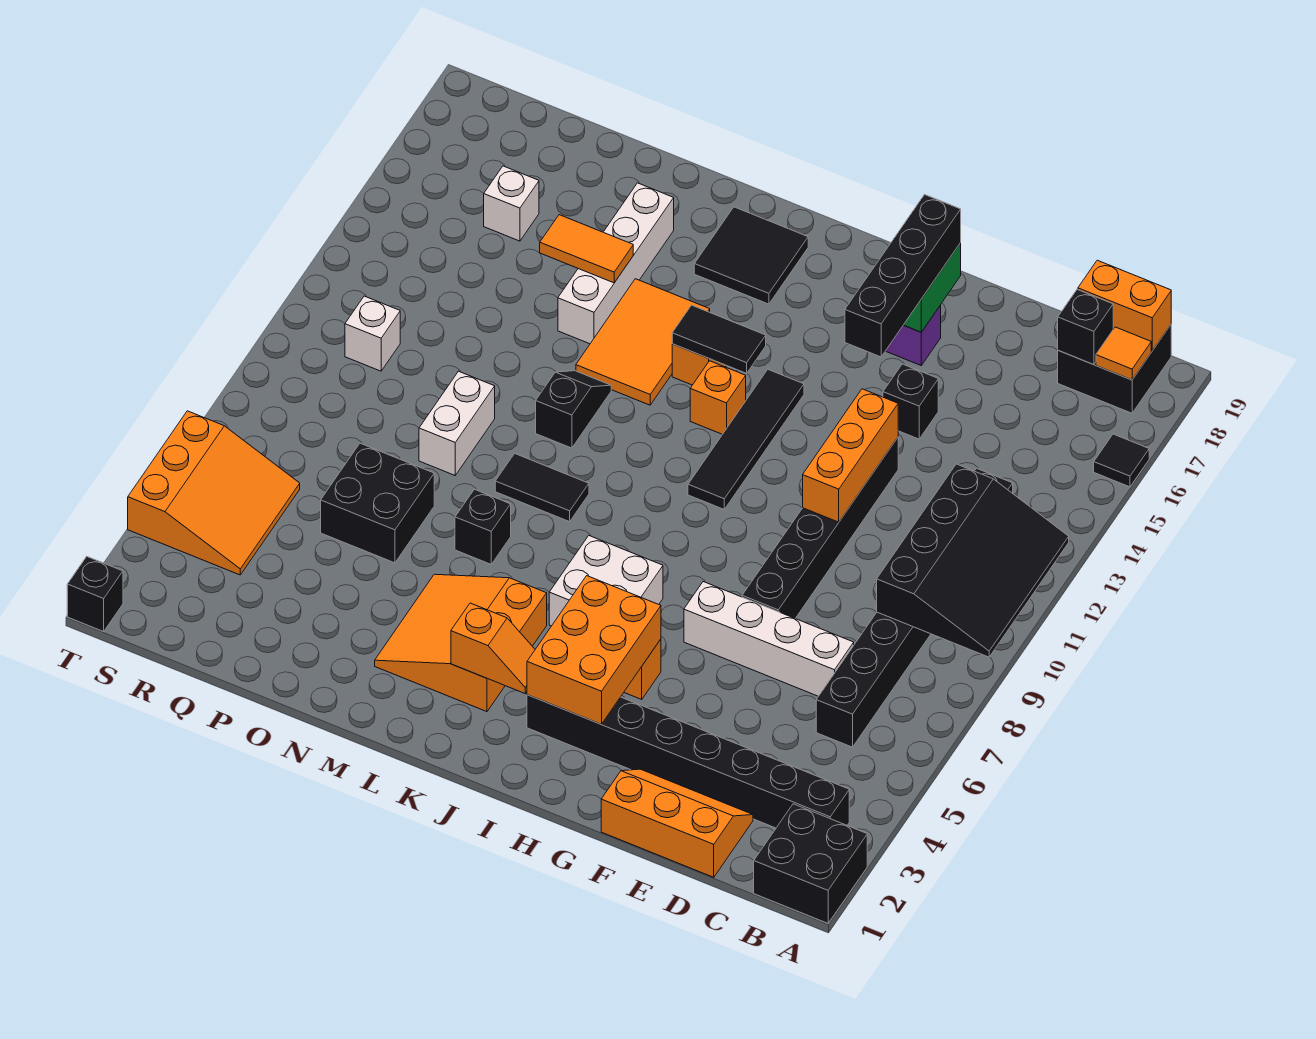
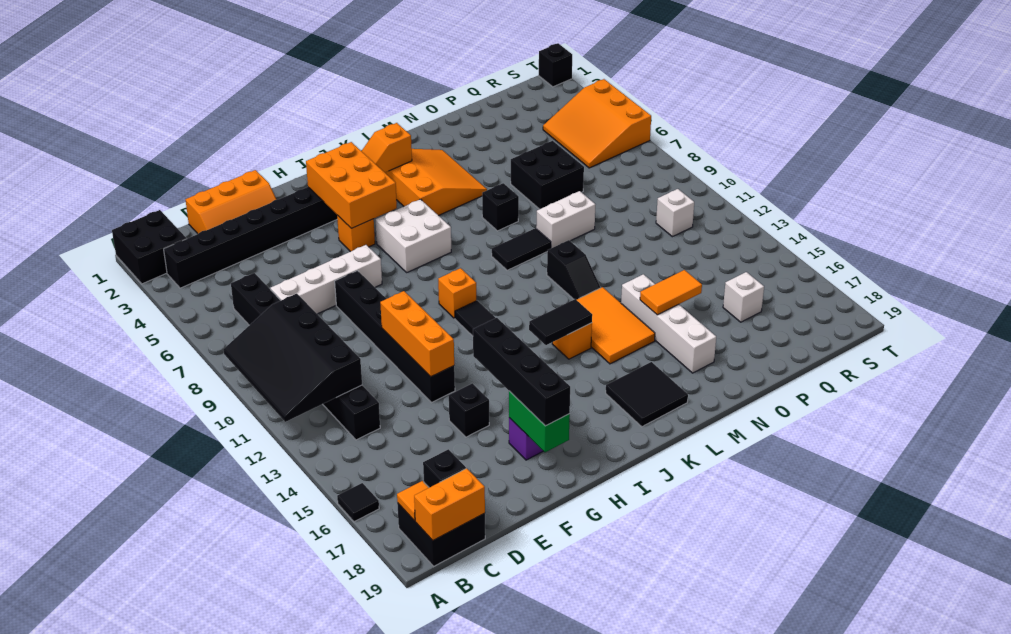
orange 1x1 brick [690,361,746,434] -> orange 1x1 brick moved to [438,268,476,318]
white 1x2 brick [419,371,495,475] -> white 1x2 brick turned to [536,191,595,248]

